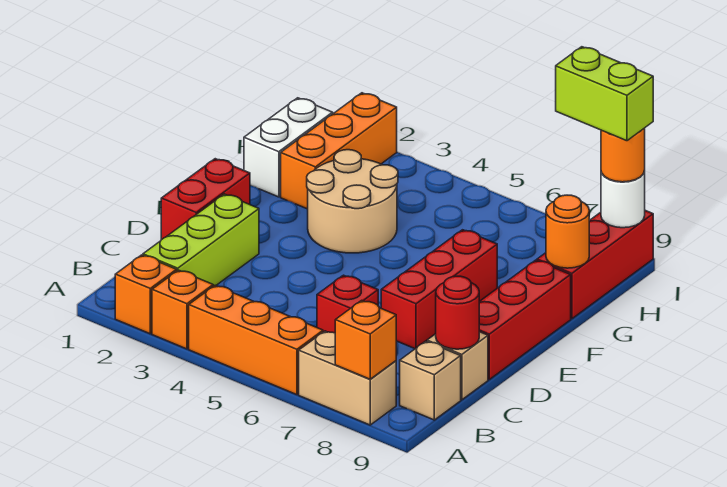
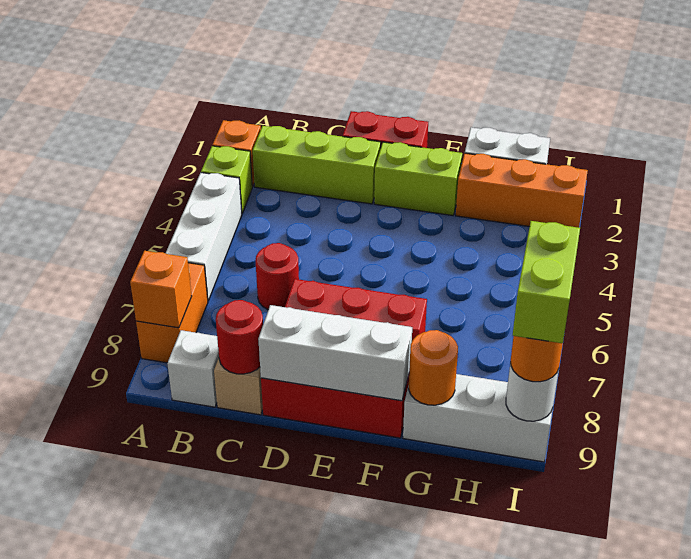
orange 1x1 brick [152,270,213,349] -> lime 1x1 brick [201,146,252,213]
orange 1x3 brick [189,285,323,395] -> white 1x3 brick [166,173,242,301]
tan 1x2 brick [299,331,396,425] -> orange 1x2 brick [136,263,208,363]
tan 1x1 brick [400,341,461,420] -> white 1x1 brick [167,330,219,407]
red 1x1 brick [317,275,378,333] -> red 1x1 round brick [255,243,299,309]
none -> white 1x3 brick [258,305,412,401]
none -> lime 1x2 brick [374,142,462,216]
tan 2x2 round brick [307,150,398,253] -> none
red 1x3 brick [537,210,653,319] -> white 1x3 brick [403,374,553,462]

